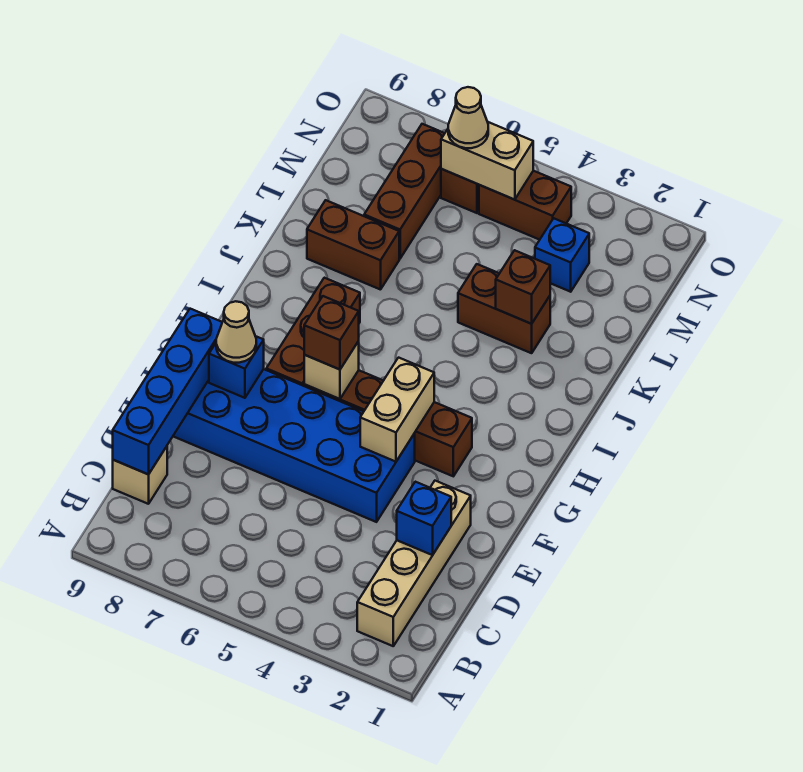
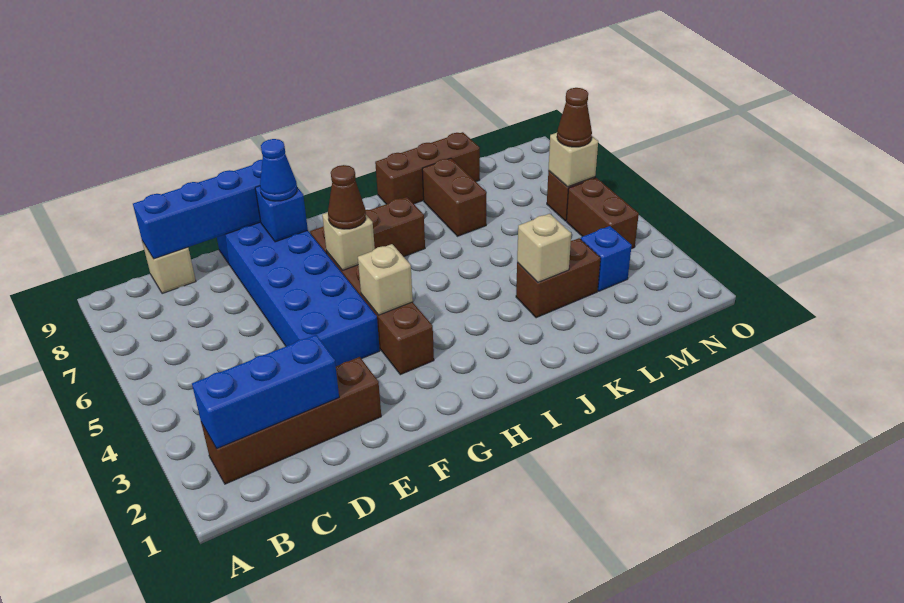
tan 1x4 brick [357,481,471,646] -> brown 1x4 brick [201,357,381,484]
blue 1x1 brick [397,482,451,555] -> blue 1x3 brick [192,335,339,449]
tan 1x2 brick [360,358,434,462] -> tan 1x1 brick [358,244,413,315]
tan 1x1 cone [216,301,256,363] -> blue 1x1 cone [260,139,297,201]
brown 1x1 brick [304,296,359,369] -> brown 1x1 cone [328,165,366,229]
brown 1x2 brick [458,264,550,353] -> brown 1x2 brick turned to [516,238,601,318]
brown 1x1 brick [496,250,550,324] -> tan 1x1 brick [517,214,571,282]
brown 1x3 brick [364,124,445,259] -> brown 1x3 brick moved to [375,132,480,204]
tan 1x2 brick [441,122,533,200] -> tan 1x1 brick [548,133,598,187]
tan 1x1 cone [448,87,488,148] -> brown 1x1 cone [557,88,592,147]

